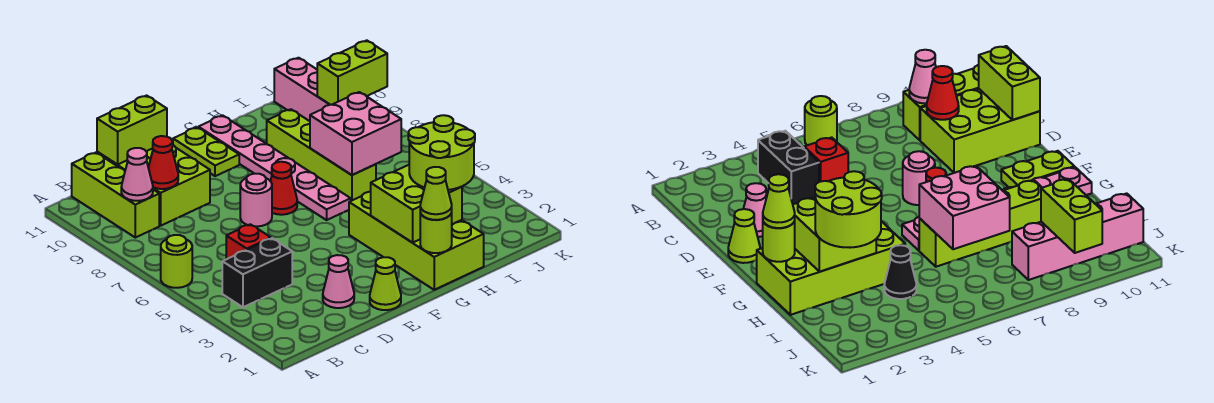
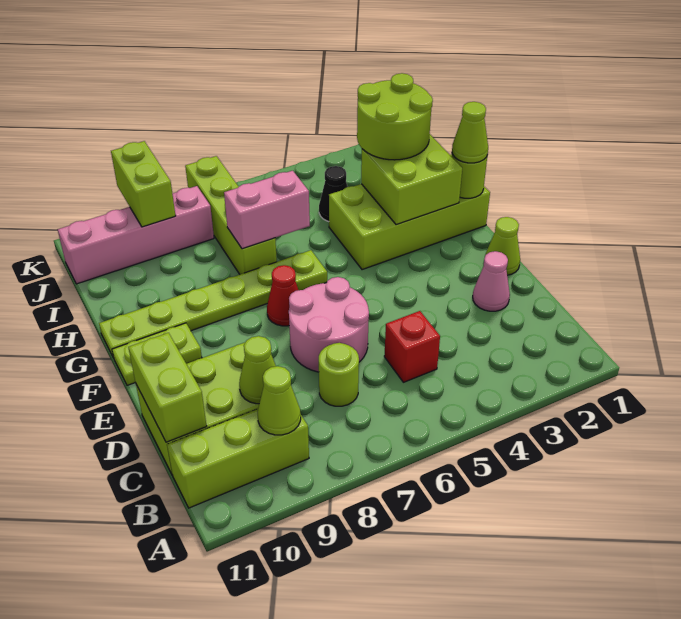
lime 1x1 round brick [161,235,192,288] -> lime 1x1 round brick moved to [319,343,359,406]
black 1x2 brick [222,238,292,307] -> none
pink 1x1 cone [121,148,153,201] -> lime 1x1 cone [258,366,301,435]
red 1x1 cone [148,136,178,189] -> lime 1x1 cone [239,336,276,404]
pink 1x1 round brick [240,174,272,226] -> pink 2x2 round brick [289,277,369,372]
pink 1x6 plate [198,115,351,220] -> lime 1x6 plate [99,250,327,358]
lime 1x4 brick [267,109,376,201] -> lime 1x4 brick turned to [185,156,277,274]
pink 2x2 brick [310,92,401,175] -> pink 1x2 brick [224,171,310,249]

